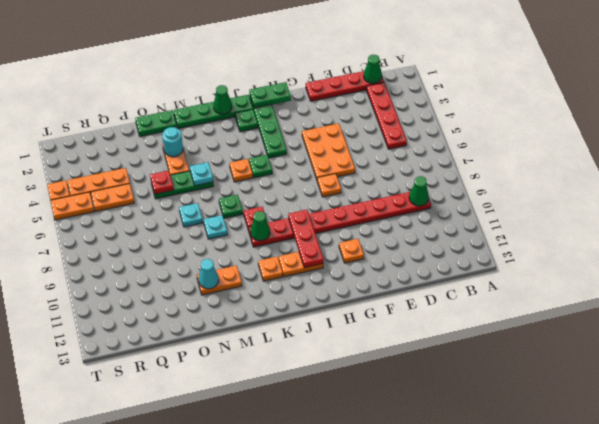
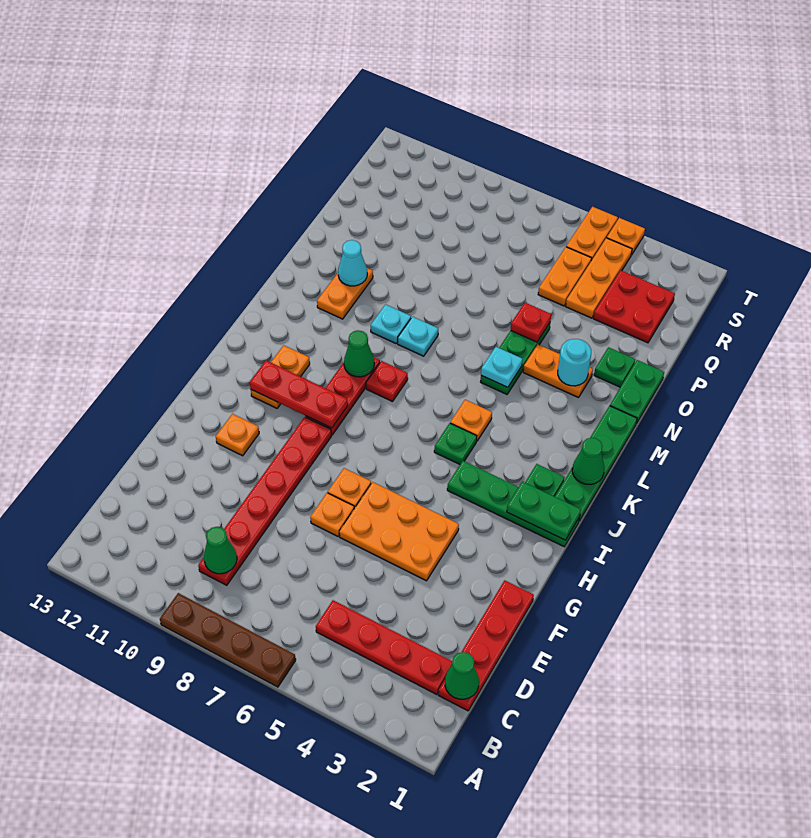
none -> brown 1x4 plate [160,593,296,687]
green 1x2 plate [249,82,291,108] -> green 1x2 plate turned to [507,482,581,540]
orange 1x1 plate [258,257,283,281] -> orange 1x1 plate moved to [310,493,354,536]
green 1x1 plate [219,195,243,218] -> green 1x1 plate moved to [594,347,635,387]
cyan 1x1 plate [179,203,203,227] -> cyan 1x1 plate moved to [371,304,411,343]
none -> red 2x2 plate [593,270,675,343]

